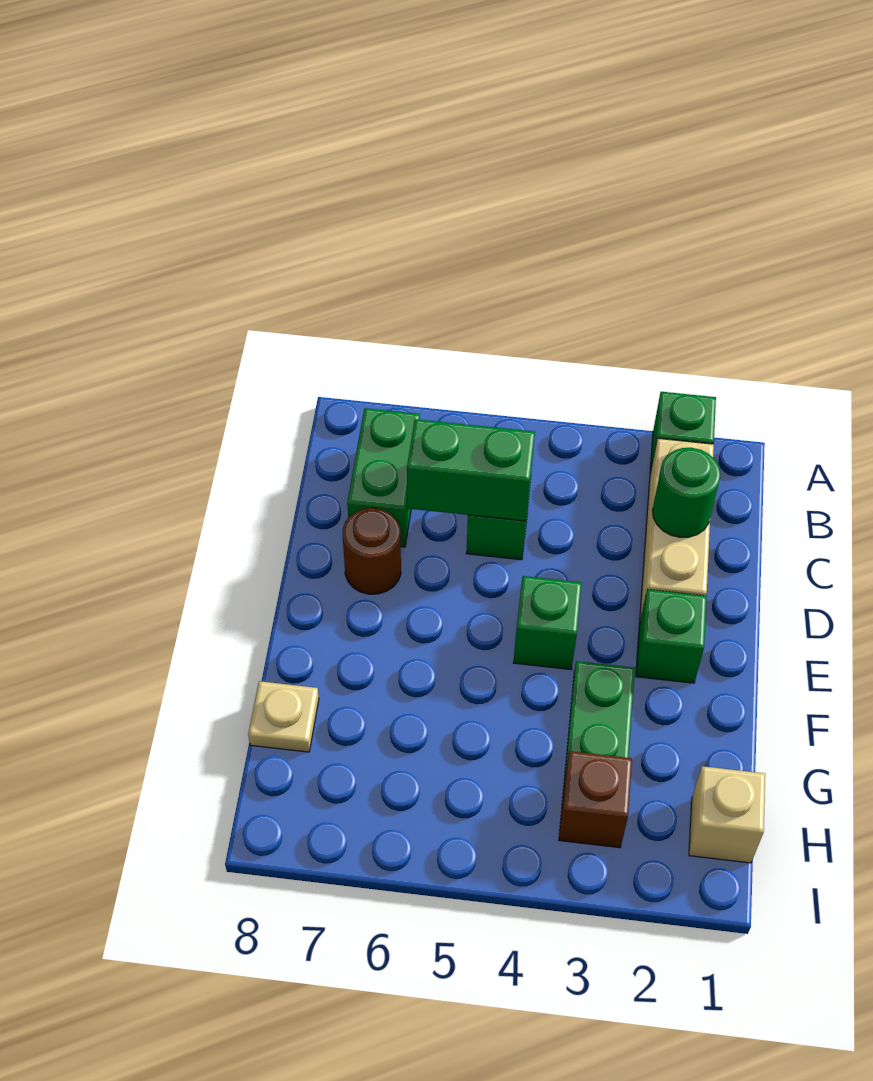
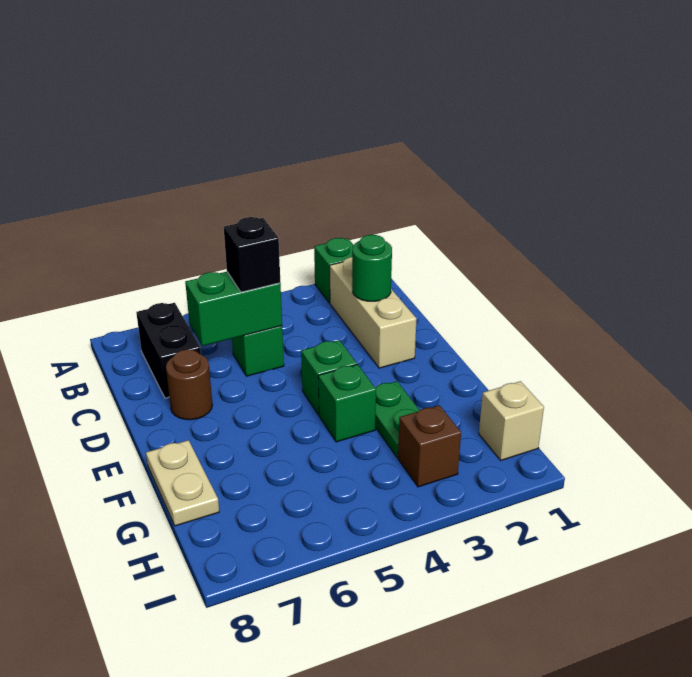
green 1x2 brick [347,408,420,547] -> black 1x2 brick [136,303,201,398]
none -> black 1x1 brick [224,217,280,292]
green 1x1 brick [636,589,707,683] -> green 1x1 brick moved to [318,364,376,442]
tan 1x1 plate [248,681,319,752] -> tan 1x2 plate [146,440,219,526]

